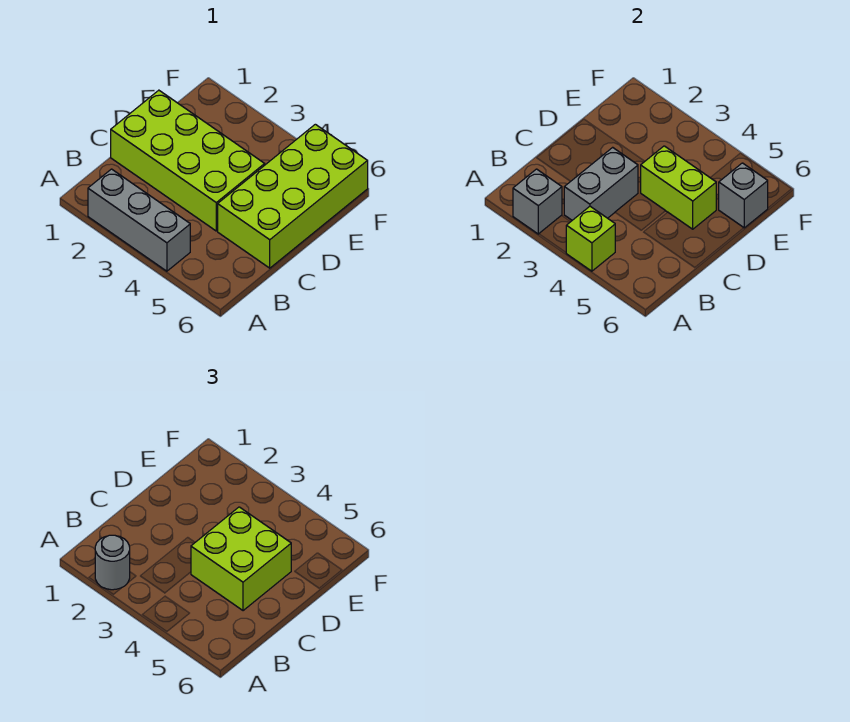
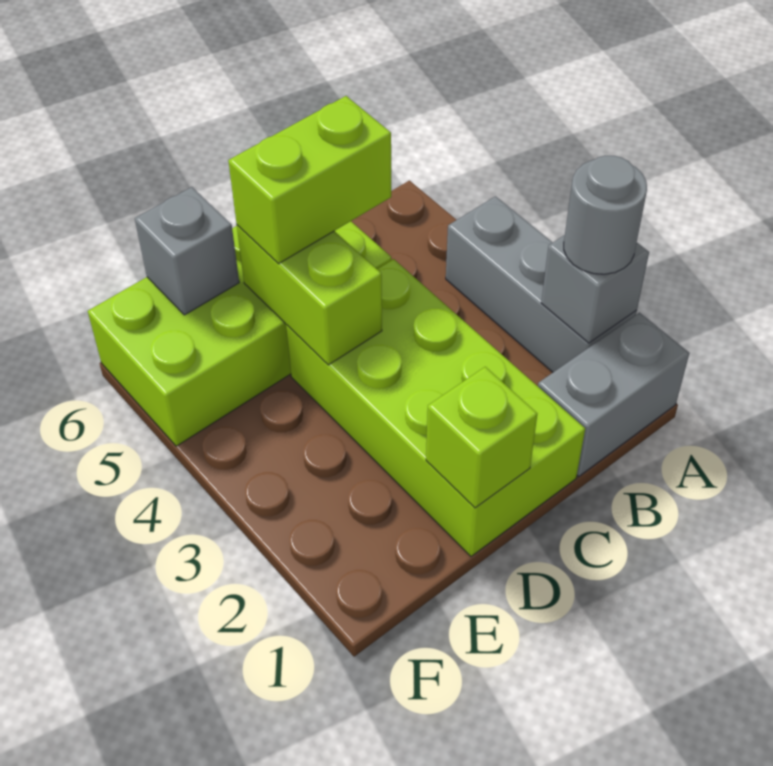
lime 1x1 brick [566,206,615,271] -> lime 1x1 brick moved to [426,367,537,508]
grey 1x2 brick [564,147,638,220] -> grey 1x2 brick moved to [538,313,689,476]
lime 2x2 brick [191,507,291,611] -> lime 1x2 brick [228,96,391,264]

